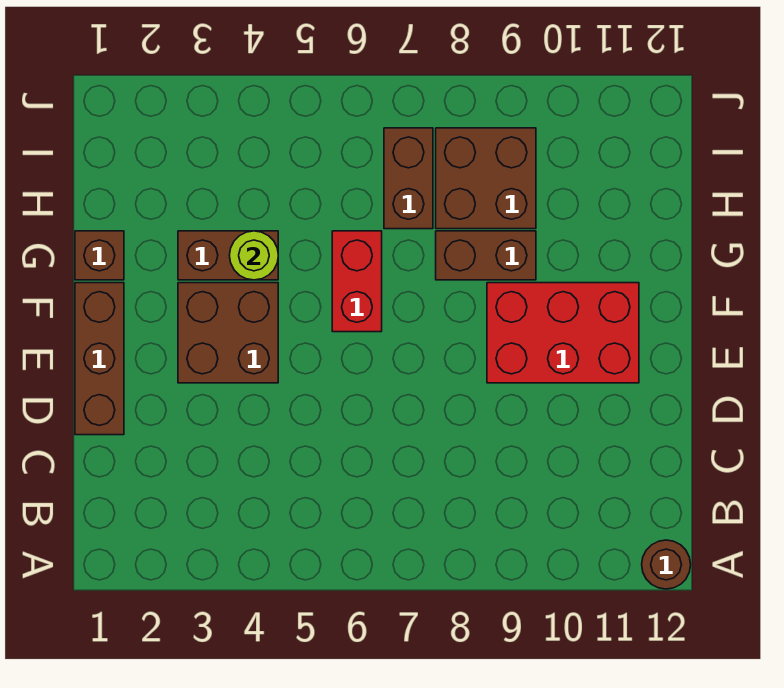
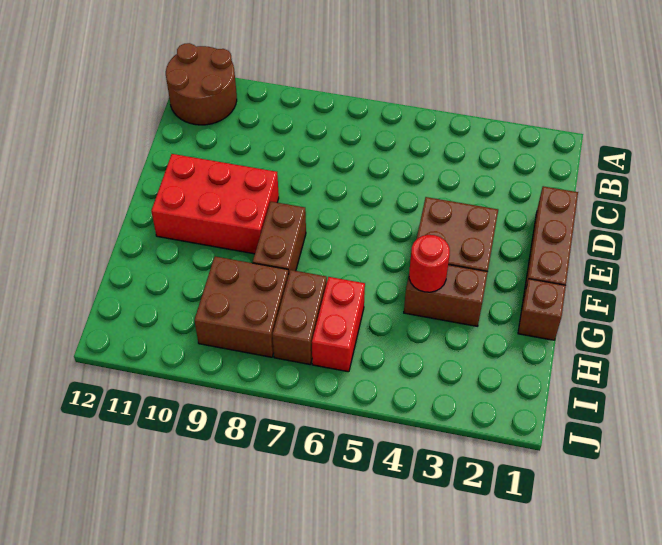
brown 1x1 round brick [642,540,691,589] -> brown 2x2 round brick [166,43,237,125]
red 1x2 brick [332,231,382,332] -> red 1x2 brick moved to [312,277,365,372]
lime 1x1 round brick [230,231,278,280] -> red 1x1 round brick [409,235,450,292]
brown 1x2 brick [436,231,536,280] -> brown 1x2 brick turned to [253,202,306,274]

